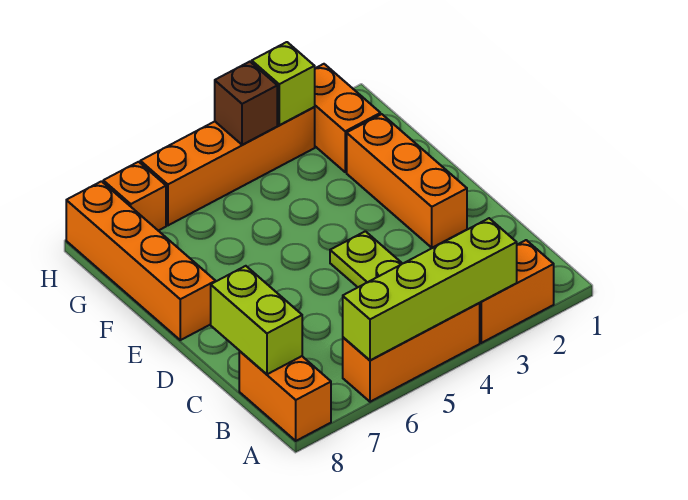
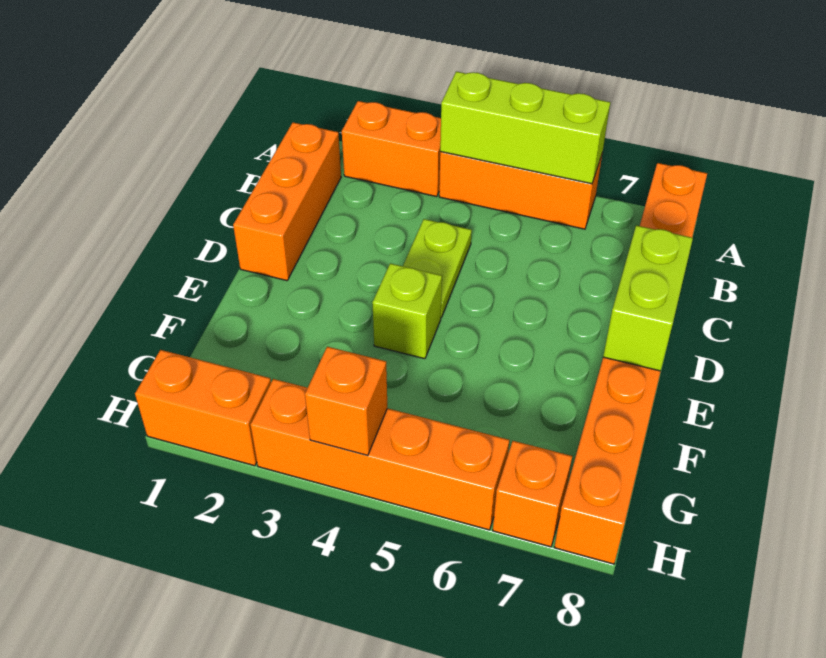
lime 1x4 brick [343,218,517,360] -> lime 1x3 brick [440,72,610,184]
lime 1x2 brick [211,266,302,374] -> lime 1x2 brick moved to [603,225,693,371]
orange 1x3 brick [347,114,467,248] -> orange 1x3 brick moved to [233,123,341,281]
orange 1x2 brick [315,64,380,172] -> orange 1x2 brick turned to [135,350,271,466]
lime 1x1 brick [252,42,315,125] -> lime 1x1 brick moved to [372,263,442,359]
brown 1x1 brick [215,62,277,145] -> orange 1x1 brick [305,347,387,455]

